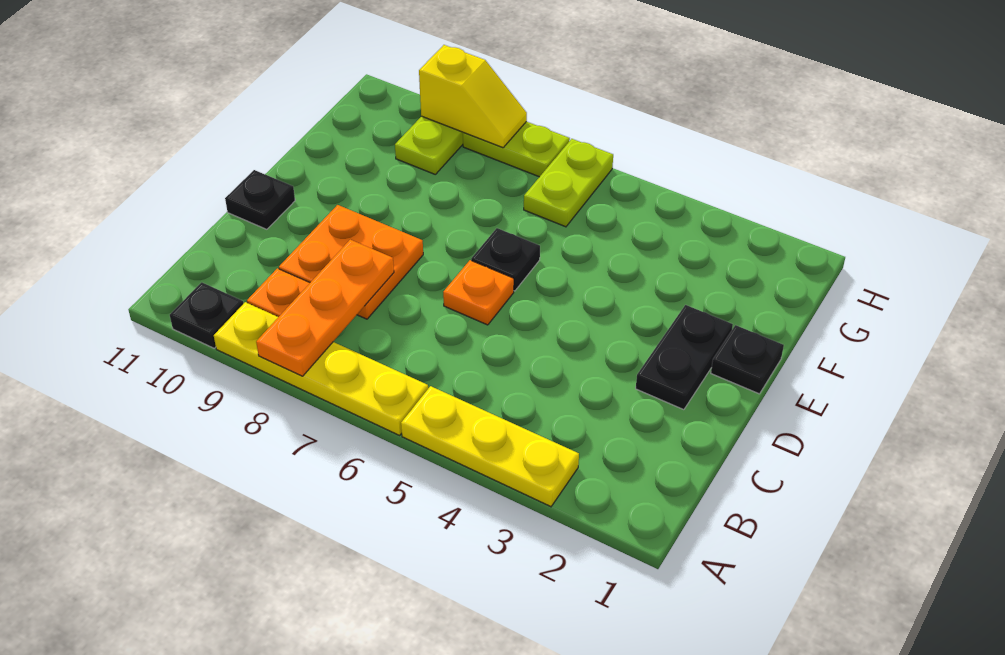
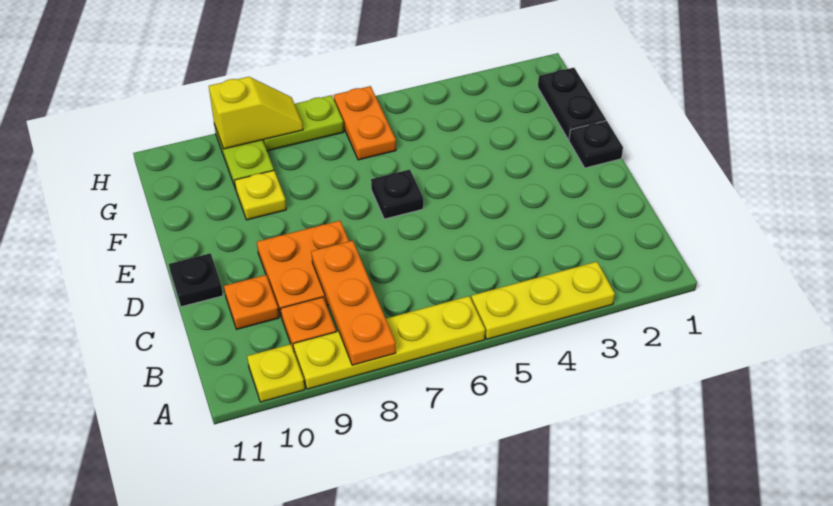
black 1x1 plate [170,282,244,348] -> yellow 1x1 plate [247,344,305,402]
black 1x2 plate [636,305,733,410] -> black 1x2 plate moved to [538,68,606,140]
orange 1x1 plate [443,260,514,325] -> orange 1x1 plate moved to [224,275,279,329]
none -> yellow 1x1 plate [235,170,286,220]
lime 1x2 plate [524,139,613,227] -> orange 1x2 plate [334,86,396,160]

